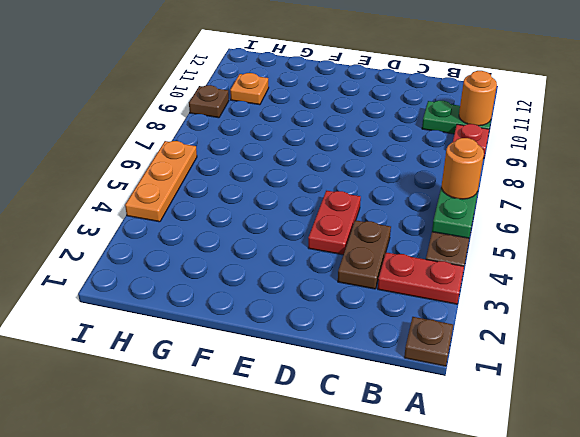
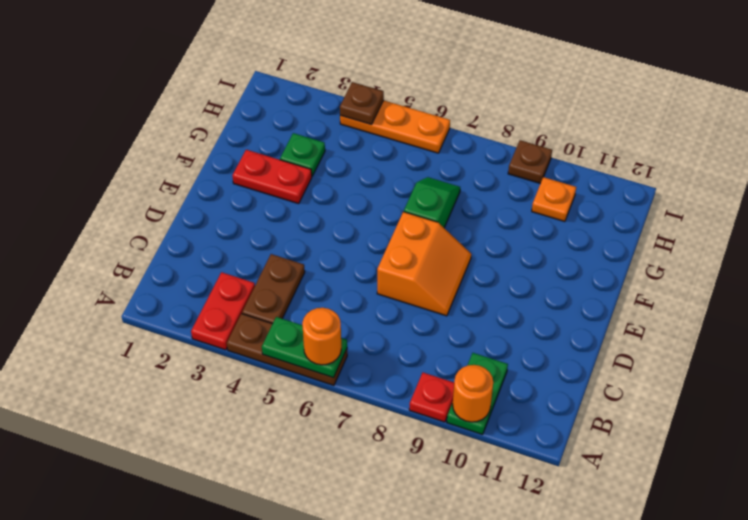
brown 1x1 plate [404,317,453,366] -> brown 1x1 plate moved to [340,82,384,124]
brown 1x2 plate [338,220,391,289] -> brown 1x2 plate turned to [242,254,305,324]
red 1x2 plate [308,191,361,255] -> red 1x2 plate moved to [232,150,312,204]
none -> orange 2x2 slope [377,212,471,316]
none -> green 1x2 slope [404,177,460,228]
none -> green 1x1 plate [280,133,325,176]

